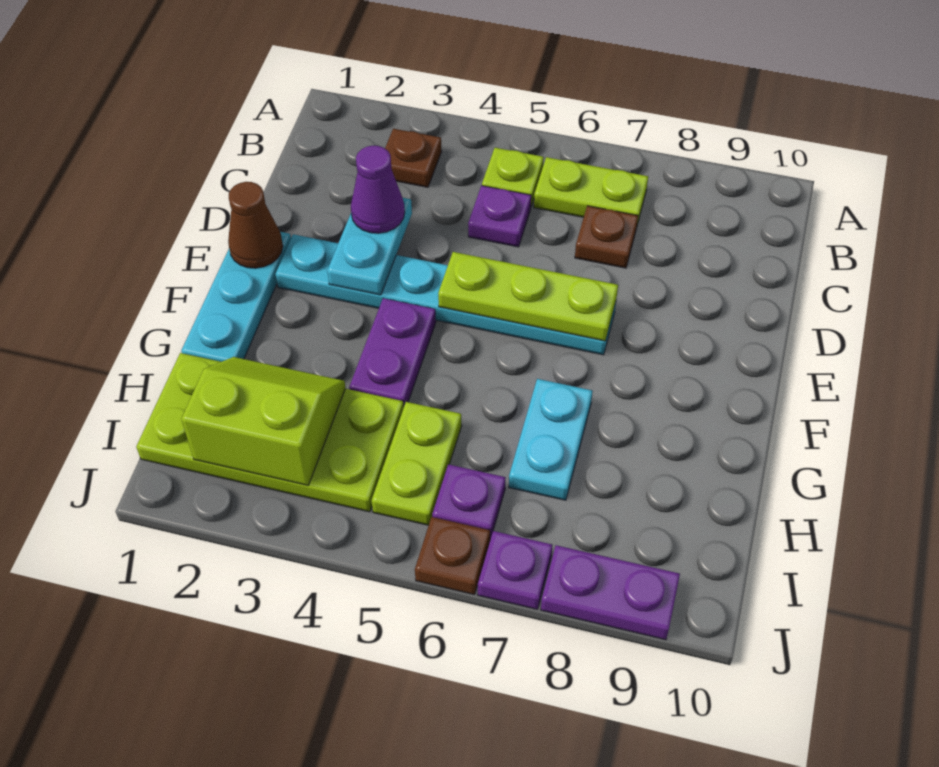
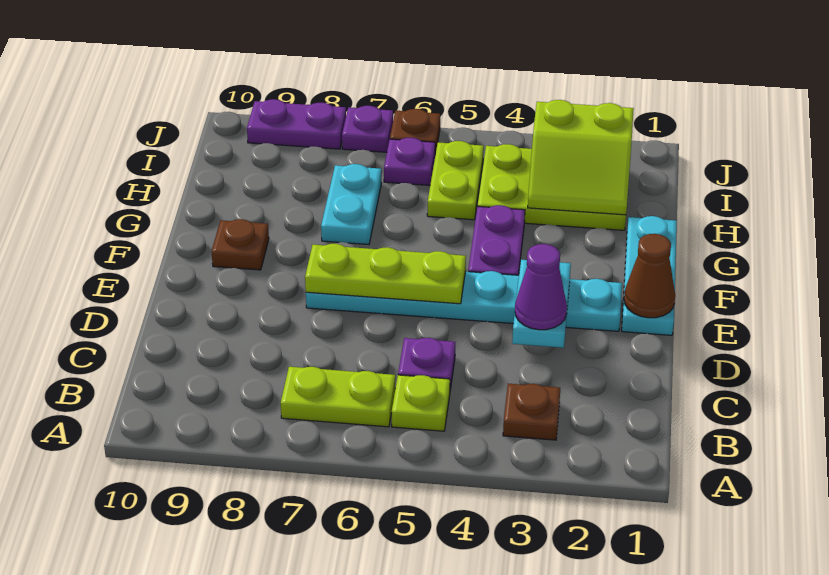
brown 1x1 plate [575,206,638,268] -> brown 1x1 plate moved to [212,219,269,270]
lime 2x4 plate [136,353,404,512] -> lime 2x3 plate [477,144,626,230]

